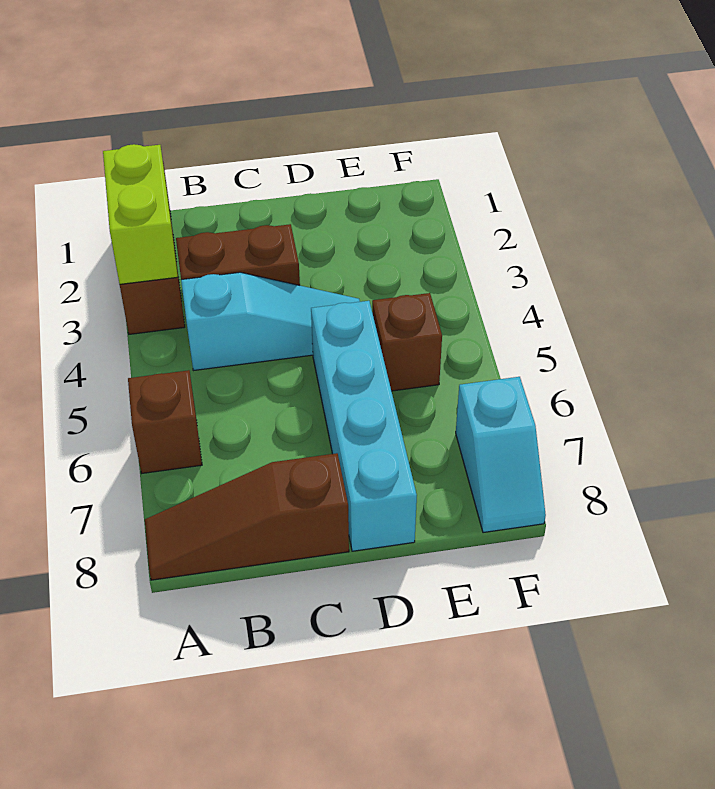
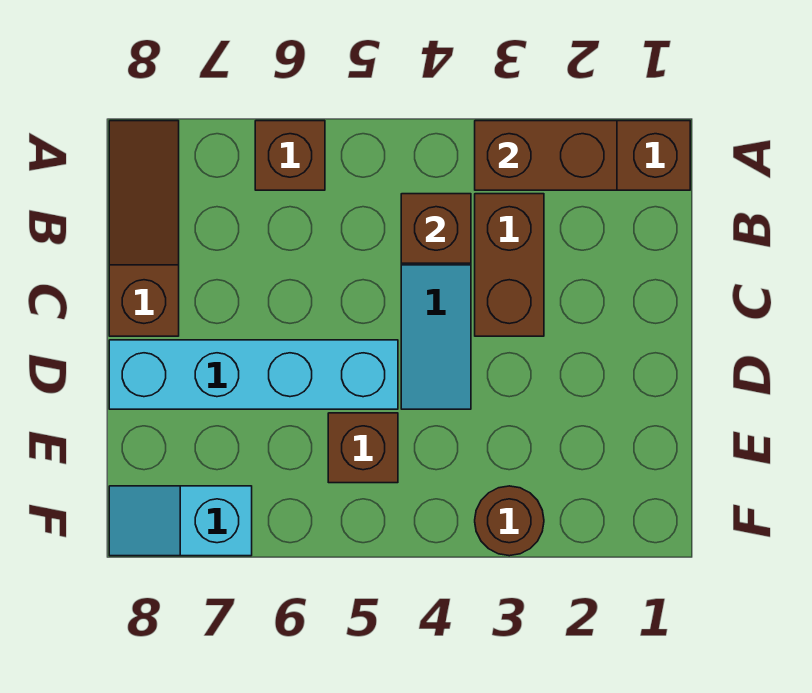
lime 1x2 brick [103,144,178,284] -> brown 1x2 brick [475,121,617,190]
none -> brown 1x1 brick [401,194,471,263]
none -> brown 1x1 round brick [475,486,544,556]

